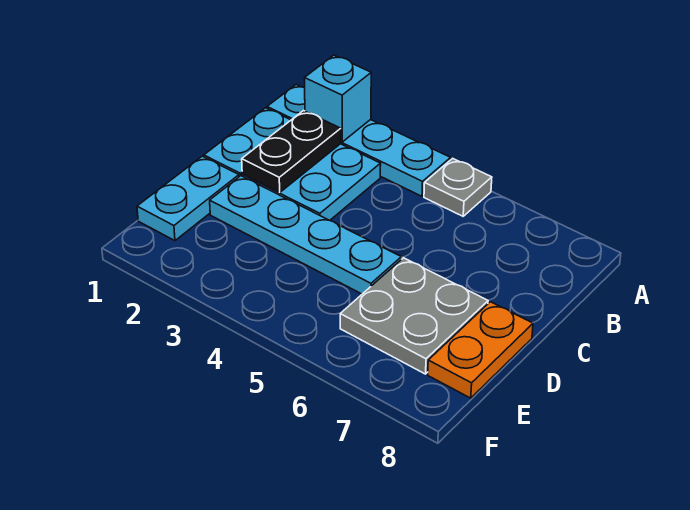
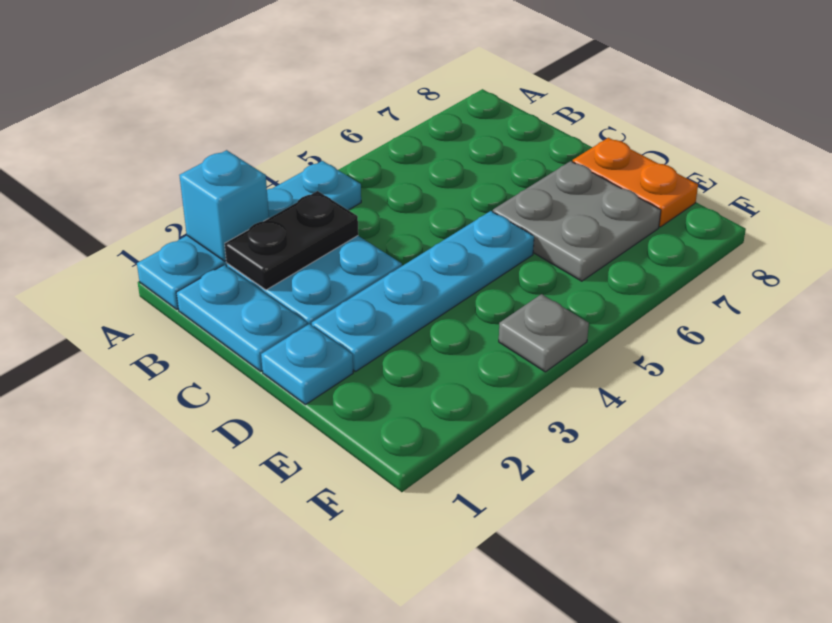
grey 1x1 plate [424,158,492,216] -> grey 1x1 plate moved to [499,294,589,372]
black 1x2 plate [242,111,341,193] -> black 1x2 plate turned to [225,191,358,290]
cyan 1x2 plate [137,156,239,241] -> cyan 1x1 plate [261,324,353,405]

